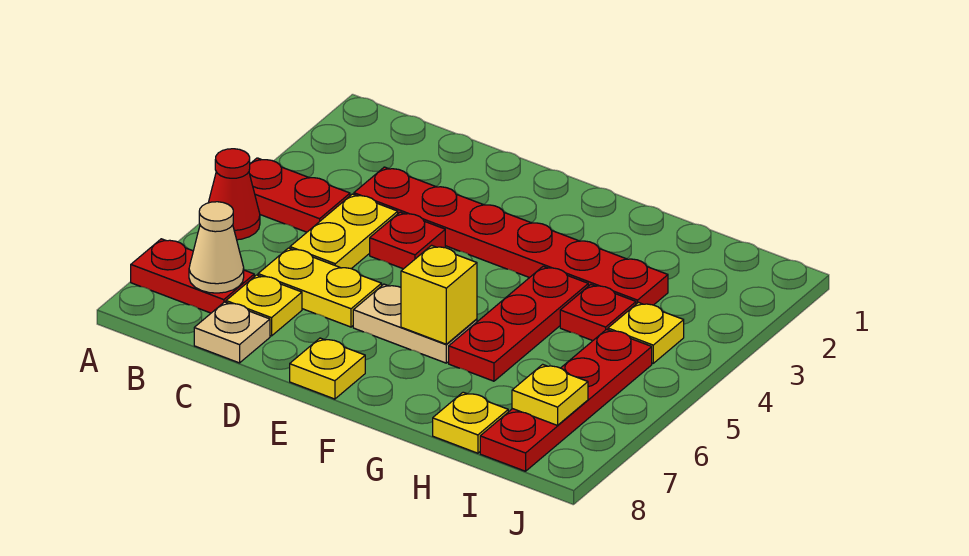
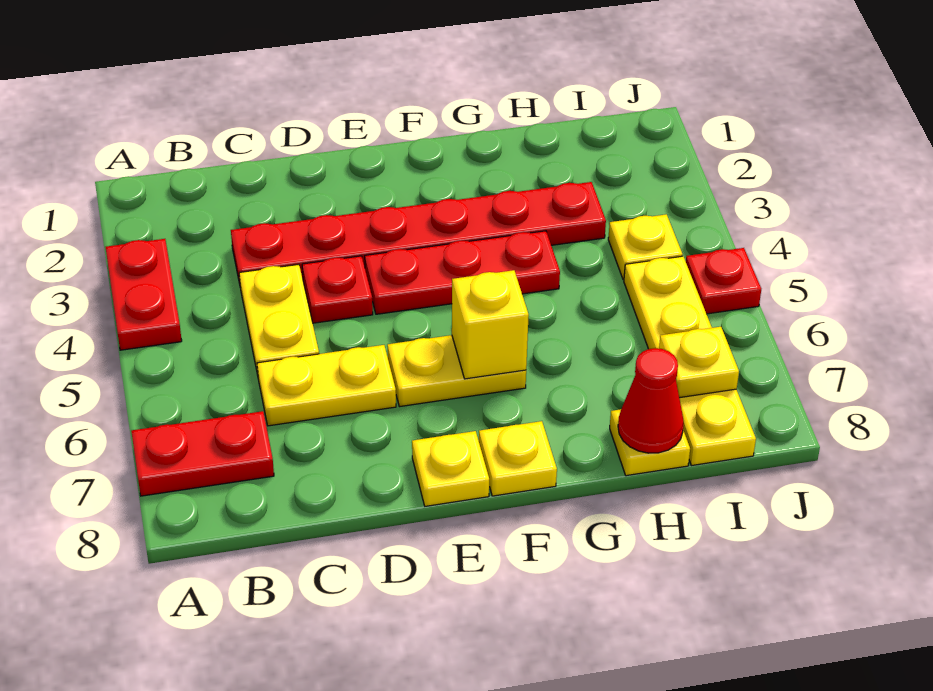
red 1x2 plate [249,158,350,232] -> red 1x2 plate turned to [106,239,182,350]
red 1x1 cone [208,149,260,240] -> red 1x1 cone moved to [618,348,684,453]
tan 1x1 cone [189,202,244,293] -> none
yellow 1x1 plate [226,275,302,336] -> yellow 1x1 plate moved to [479,421,557,496]
tan 1x1 plate [194,302,270,363] -> none
tan 1x2 plate [353,284,477,363] -> yellow 1x2 plate [387,335,526,407]
red 1x3 plate [449,266,588,381] -> red 1x3 plate turned to [365,231,560,314]
red 1x1 plate [560,284,636,341] -> red 1x1 plate moved to [686,248,761,314]
red 1x4 plate [480,330,652,471] -> yellow 1x4 plate [624,256,756,466]

